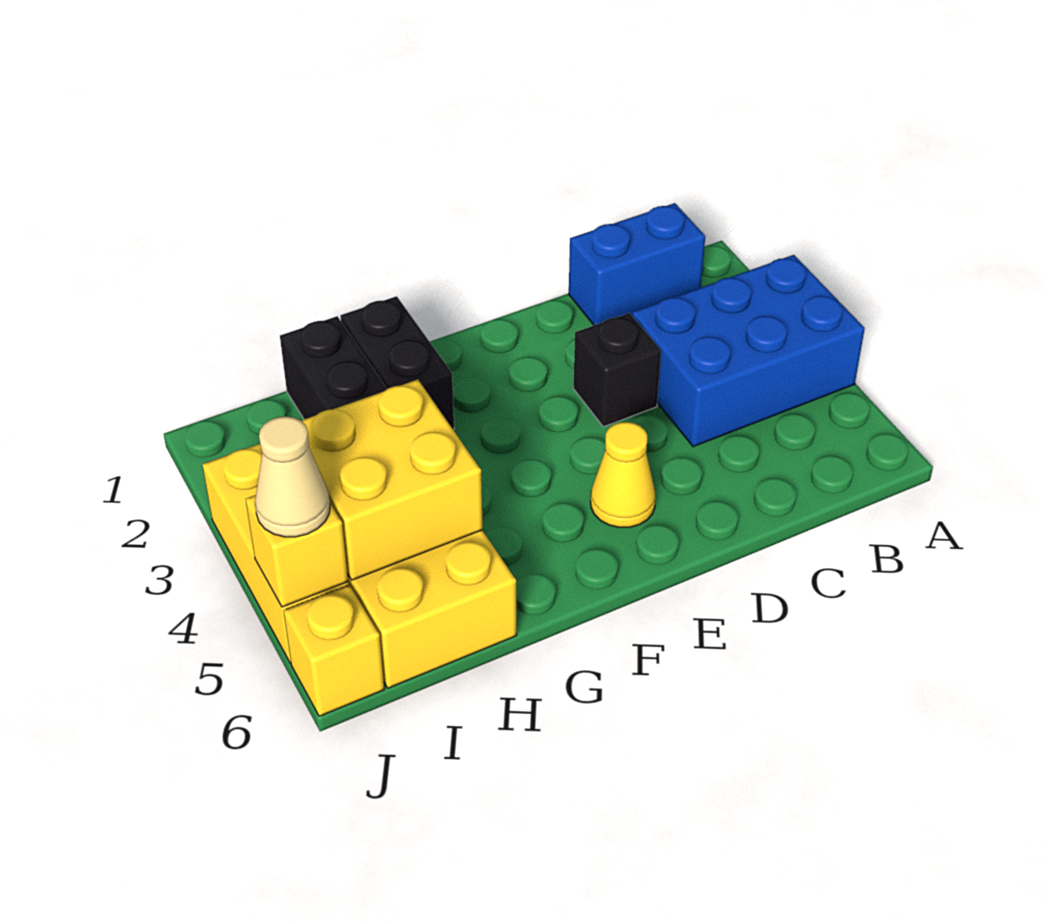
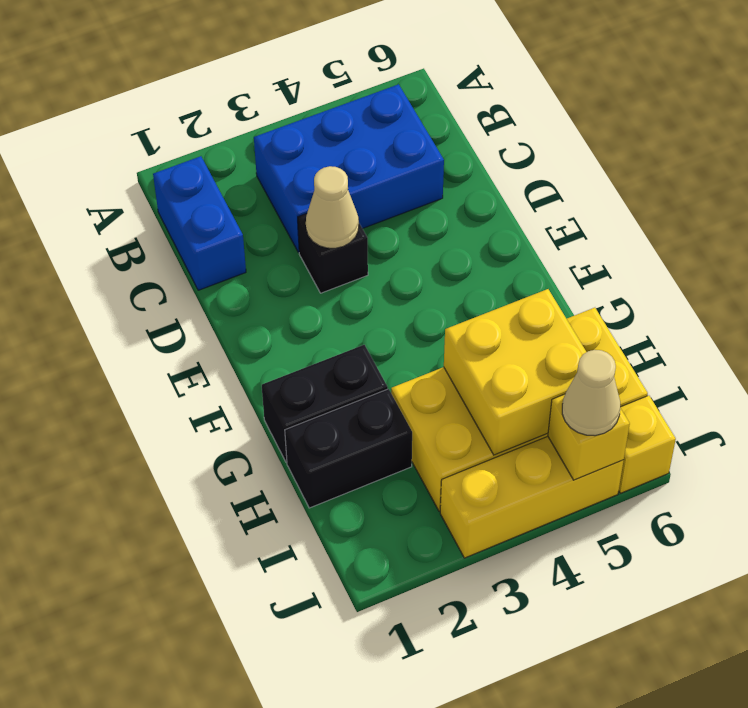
blue 2x3 brick [632,255,865,447] -> blue 2x3 brick turned to [254,84,444,253]
none -> tan 1x1 cone [306,166,359,248]
yellow 1x1 cone [591,422,656,527] -> none

